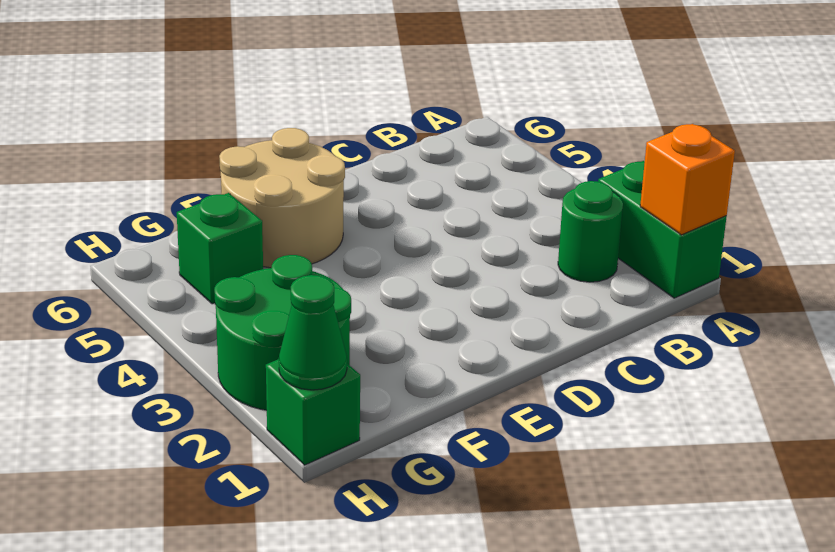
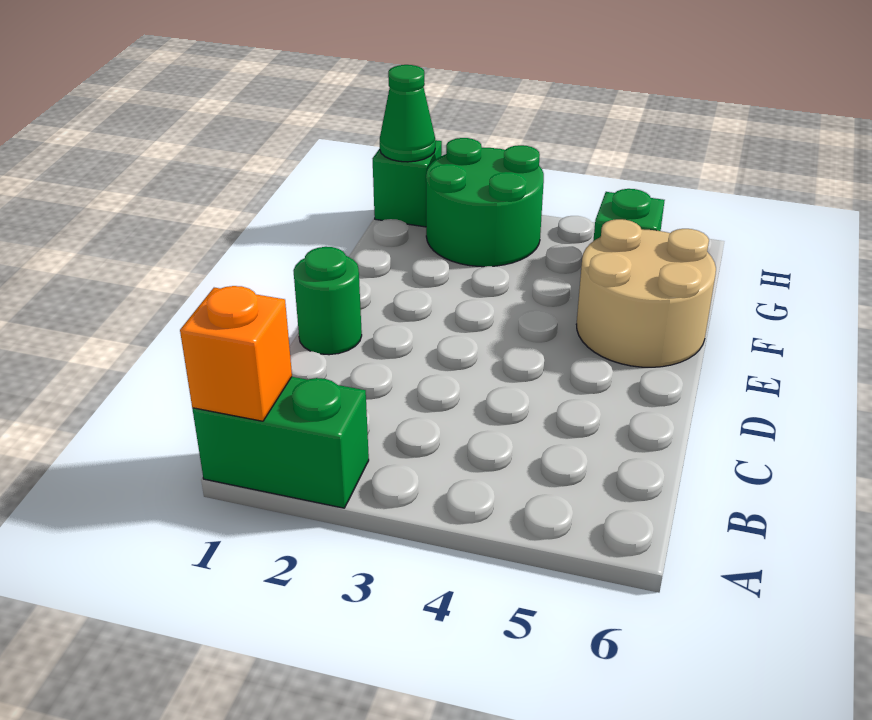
green 1x1 round brick [558,181,623,282] -> green 1x1 round brick moved to [293,247,362,355]

